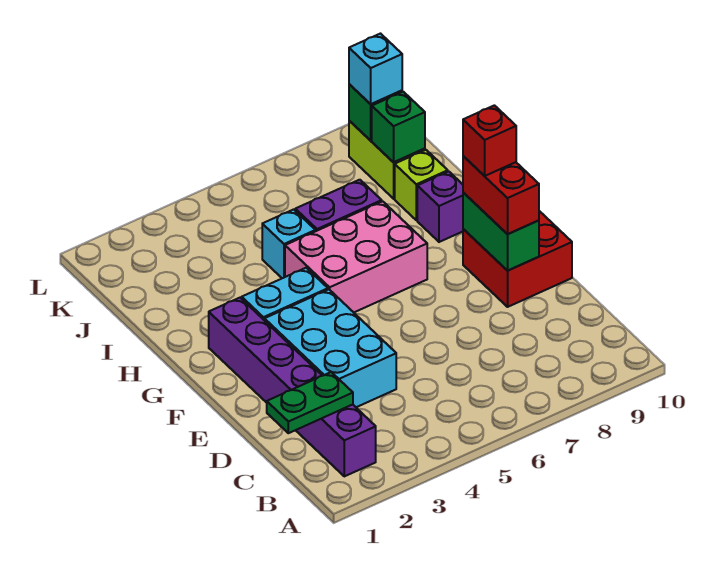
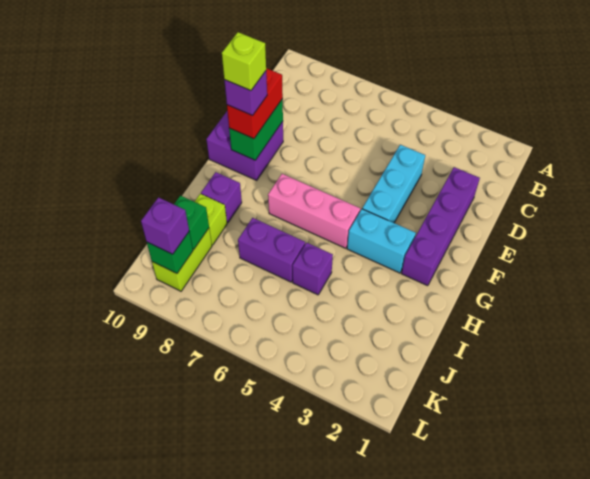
purple 1x6 brick [209,298,376,476] -> purple 1x4 brick [401,167,480,286]
green 1x2 plate [267,372,353,433] -> none
cyan 2x3 brick [265,289,396,407] -> cyan 1x3 brick [362,145,425,223]
red 2x2 brick [463,211,572,307] -> purple 2x2 brick [206,112,283,180]
red 1x1 brick [463,105,516,176] -> purple 1x1 brick [224,71,267,116]
none -> lime 1x1 brick [222,32,267,91]
pink 2x3 brick [285,201,427,312] -> pink 1x3 brick [268,174,360,248]
cyan 1x1 brick [262,209,315,278] -> purple 1x1 brick [292,243,333,295]
cyan 1x1 brick [349,34,402,104] -> purple 1x1 brick [141,197,189,254]

